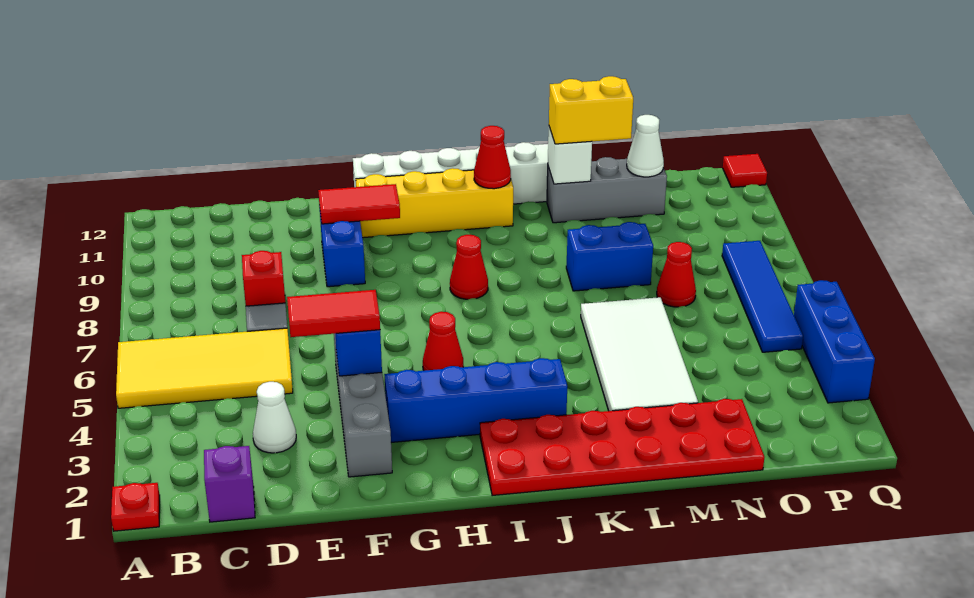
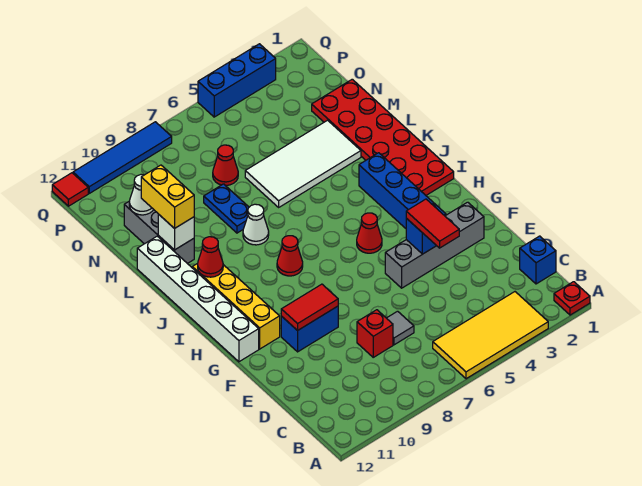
yellow 2x4 tile [116,328,293,408] -> yellow 2x4 tile turned to [433,292,548,379]
purple 1x1 brick [204,446,255,522] -> blue 1x1 brick [520,236,556,284]
white 1x1 cone [253,382,296,453] -> white 1x1 cone moved to [243,204,269,245]
red 1x2 tile [318,184,400,224] -> red 1x2 tile turned to [281,284,338,331]
blue 1x2 brick [566,222,653,291] -> blue 1x2 plate [204,184,249,233]
blue 1x4 tile [722,241,803,352] -> blue 1x4 tile moved to [73,122,172,193]

